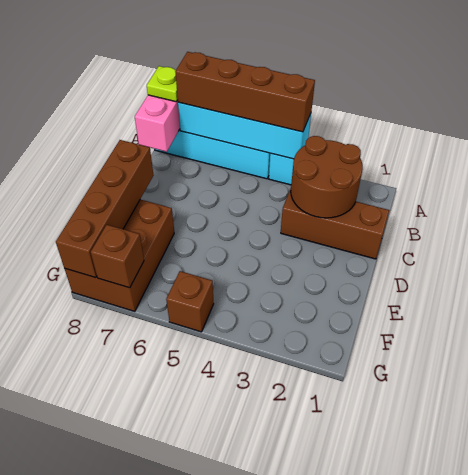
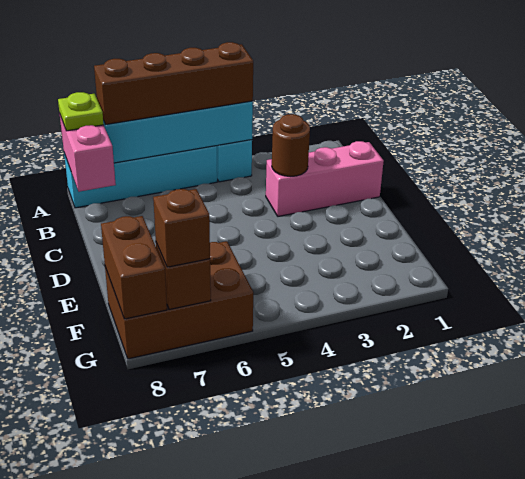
brown 2x2 round brick [291,136,363,218] -> brown 1x1 round brick [272,114,310,176]
brown 1x3 brick [281,188,389,259] -> pink 1x3 brick [266,141,384,216]
brown 1x4 brick [56,140,154,278] -> brown 1x2 brick [101,216,167,319]
brown 2x3 brick [64,200,174,311] -> brown 2x3 brick turned to [105,241,253,359]
brown 1x1 brick [166,271,214,332] -> brown 1x1 brick moved to [153,189,210,267]

